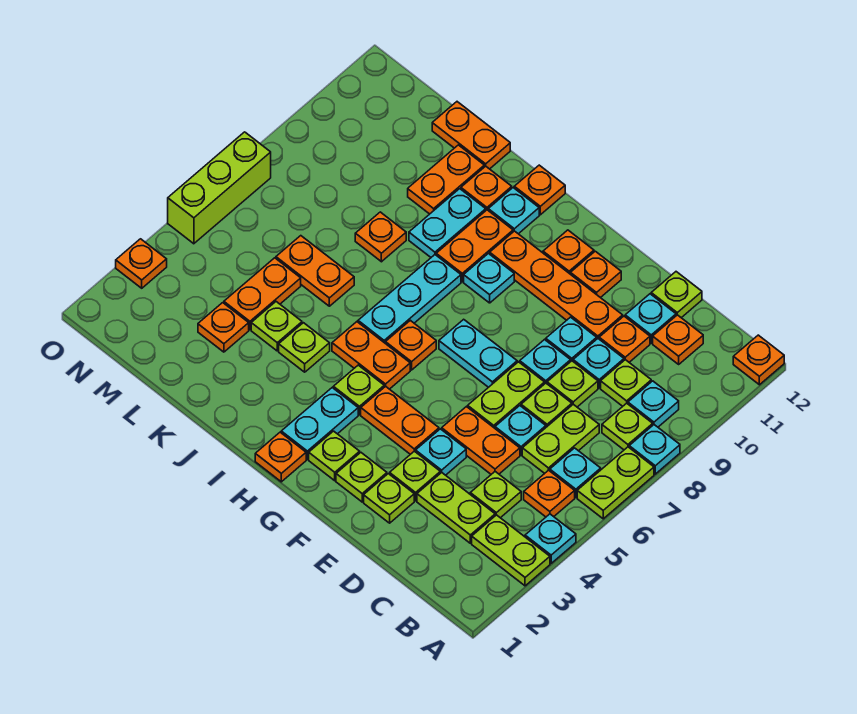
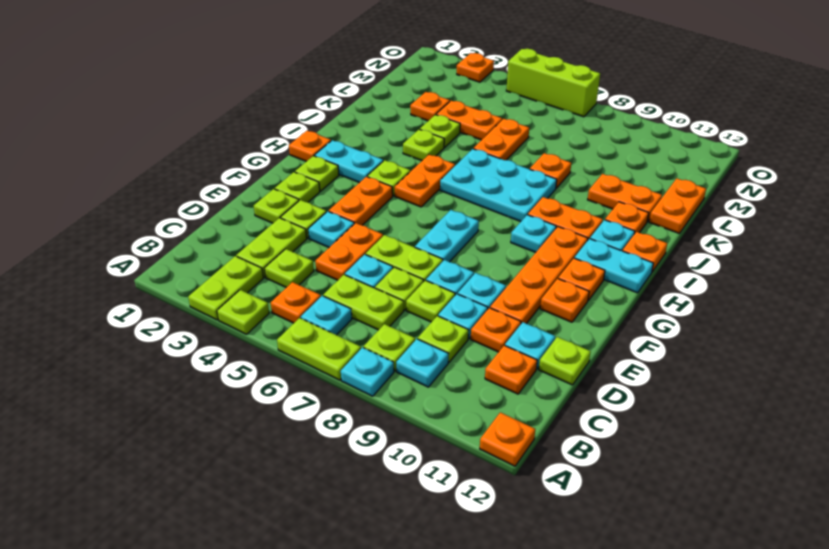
cyan 1x1 plate [525,514,576,563] -> lime 1x1 plate [217,290,269,334]
orange 1x1 plate [386,320,436,370] -> none
cyan 1x3 plate [358,255,461,344] -> cyan 2x3 plate [440,149,557,222]
cyan 1x2 plate [409,189,486,257] -> cyan 1x2 plate moved to [575,239,653,293]

